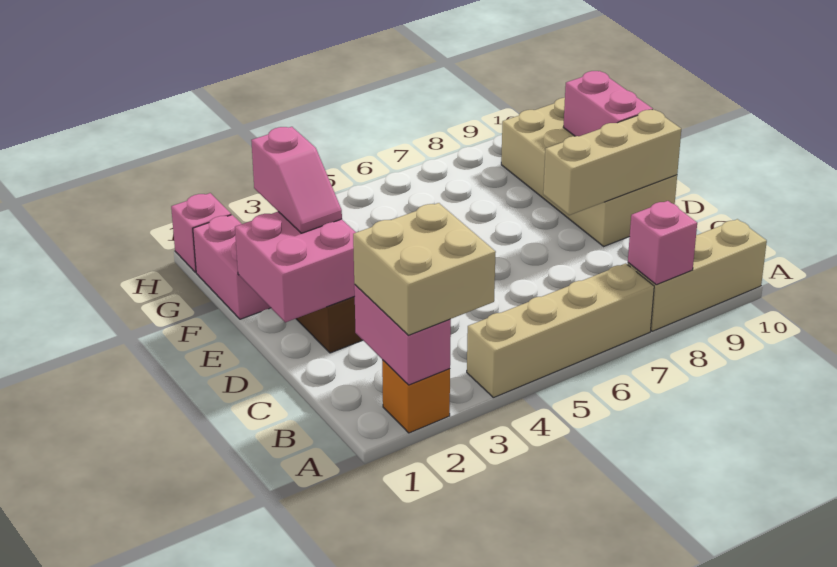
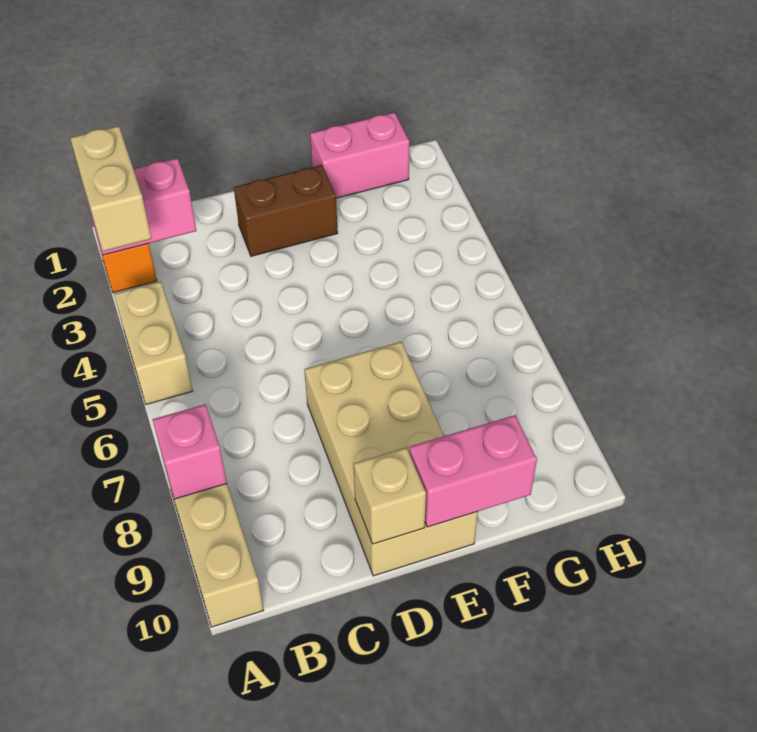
tan 2x2 brick [353,203,496,335] -> tan 1x2 brick [70,126,152,251]
tan 1x4 brick [467,263,654,398] -> tan 1x2 brick [114,281,193,404]
pink 2x2 brick [235,212,356,322] -> none
tan 1x3 brick [543,110,681,215] -> tan 1x1 brick [354,447,426,544]
tan 2x4 brick [501,98,677,246] -> tan 2x4 brick turned to [304,342,478,576]
pink 1x2 slope [251,127,342,233] -> none
pink 1x1 brick [171,193,231,272] -> none

